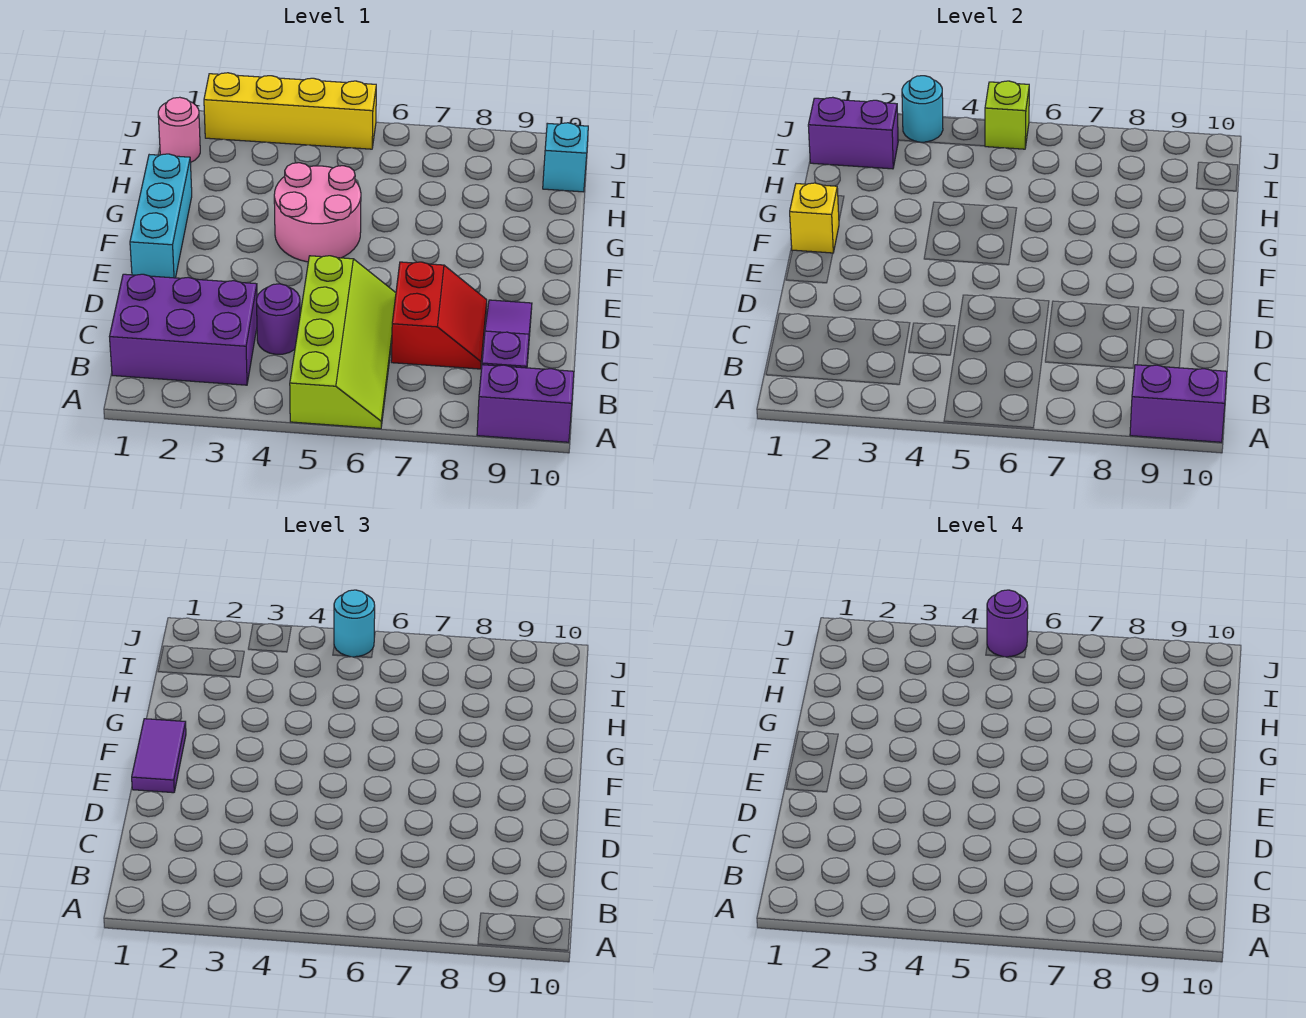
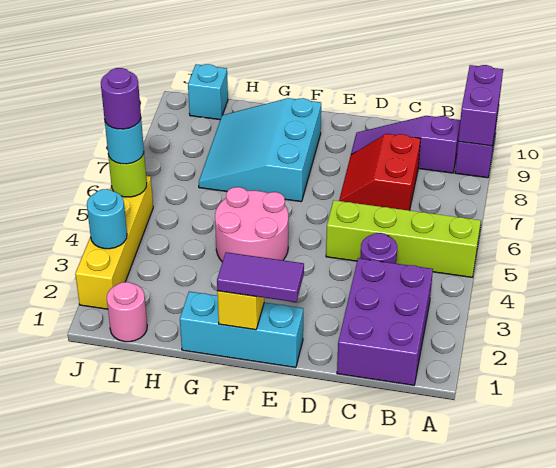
red 2x2 slope [391,262,487,369] -> red 2x2 slope turned to [339,134,421,211]
none -> cyan 3x3 slope [199,98,321,202]
purple 1x2 brick [808,97,898,169] -> none
lime 1x1 brick [985,81,1029,149] -> lime 1x1 round brick [108,154,147,197]

